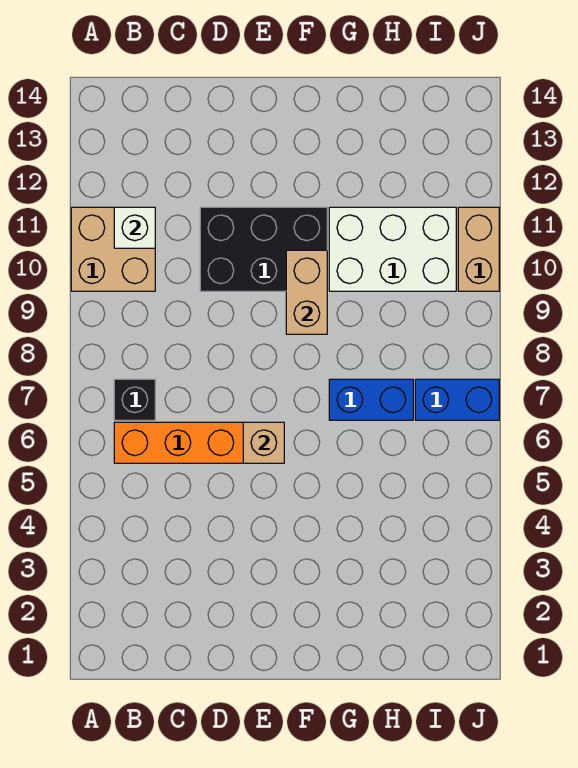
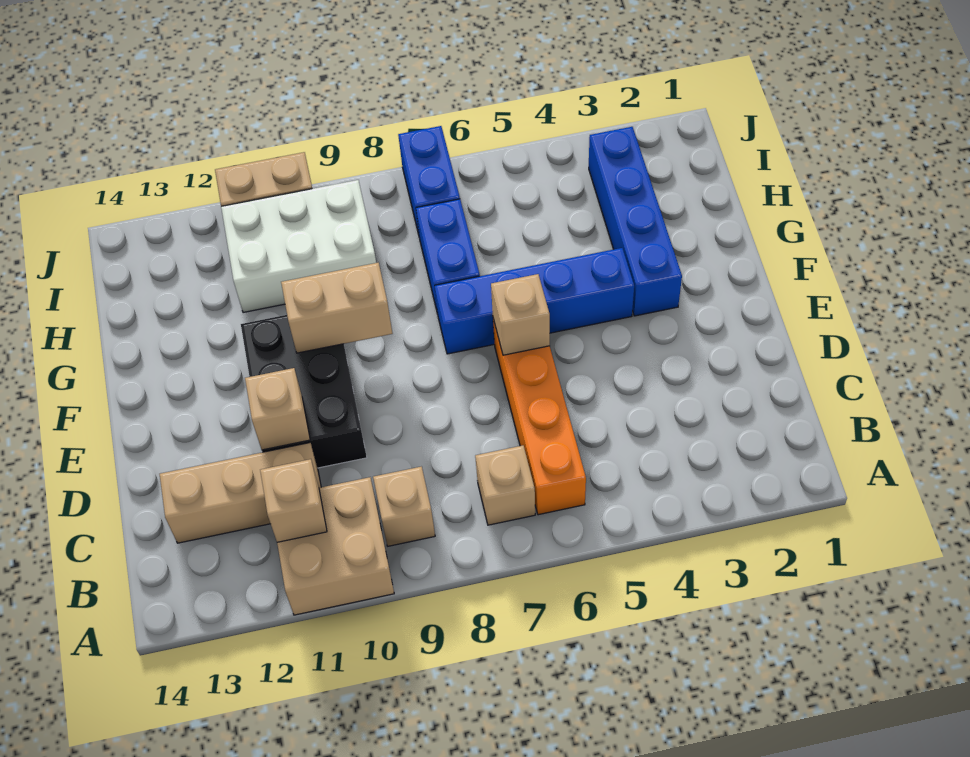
black 1x1 brick [114,379,155,420] -> tan 1x1 brick [475,445,535,525]
none -> tan 1x1 brick [373,467,435,546]
white 1x1 brick [114,207,155,248] -> tan 1x1 brick [260,459,327,542]
none -> tan 1x3 brick [160,443,321,543]
none -> tan 1x1 brick [245,368,310,450]
none -> blue 1x4 brick [589,127,682,316]
none -> blue 1x4 brick [435,248,634,354]
white 2x3 brick [329,207,456,291] -> white 2x3 brick turned to [221,180,376,313]

